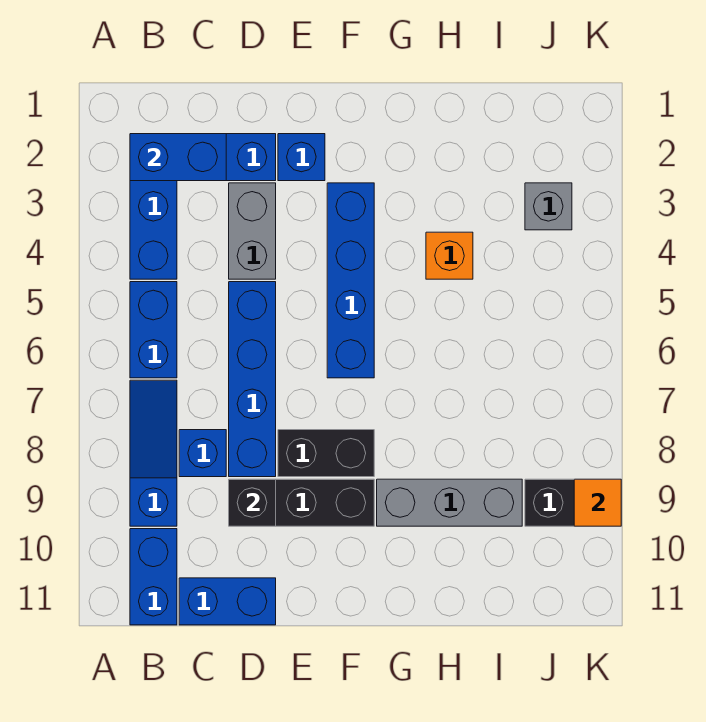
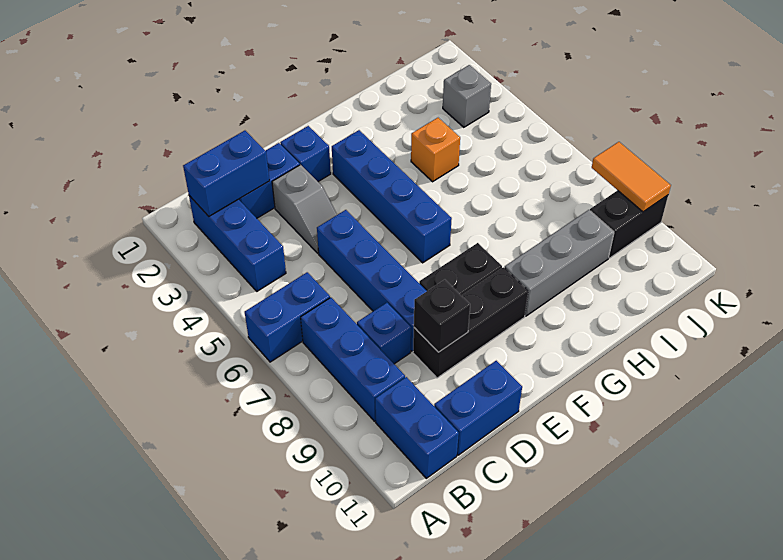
blue 1x2 brick [130,282,177,378] -> blue 1x2 brick turned to [245,272,330,362]
blue 1x3 slope [130,380,177,526] -> blue 1x3 brick [301,298,405,421]
grey 1x2 brick [229,183,276,279] -> grey 1x2 slope [272,165,337,253]
orange 1x1 tile [574,479,621,526] -> orange 1x2 tile [592,142,671,212]

